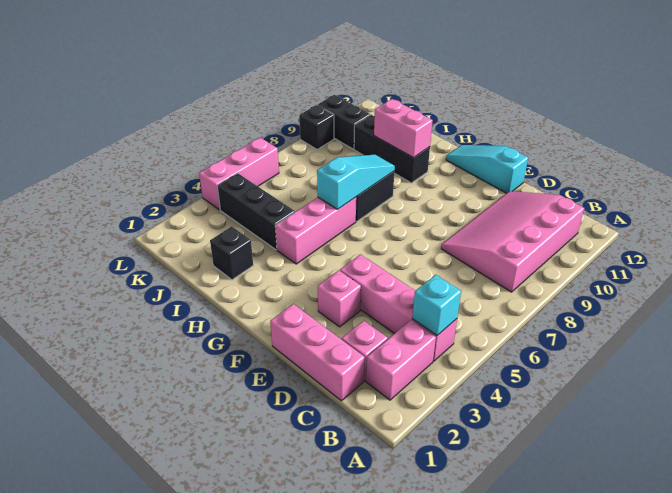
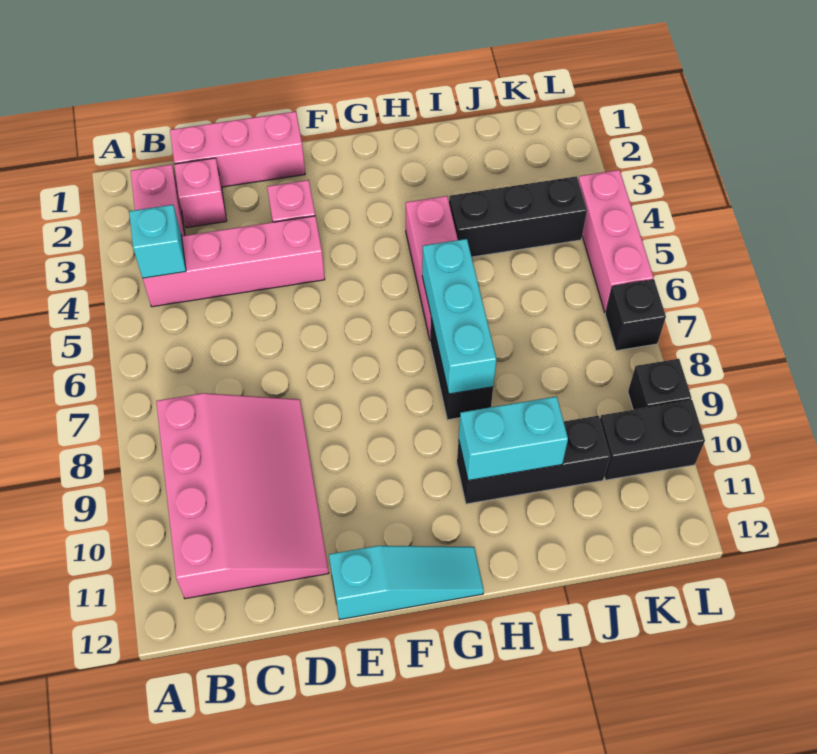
cyan 1x3 slope [317,154,395,209] -> cyan 1x3 brick [422,239,496,394]
pink 1x2 brick [374,99,433,158] -> cyan 1x2 brick [459,397,568,480]
black 1x1 brick [210,226,253,280] -> black 1x1 brick moved to [605,280,666,351]

